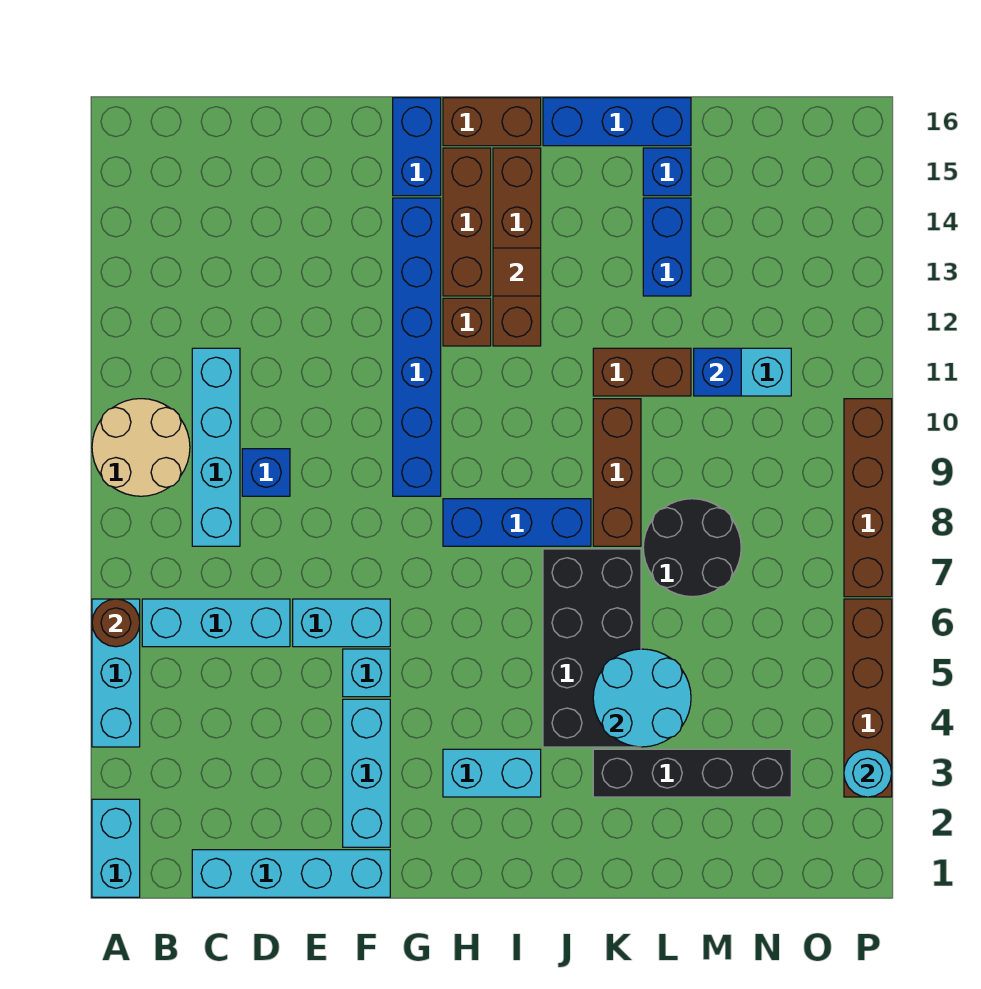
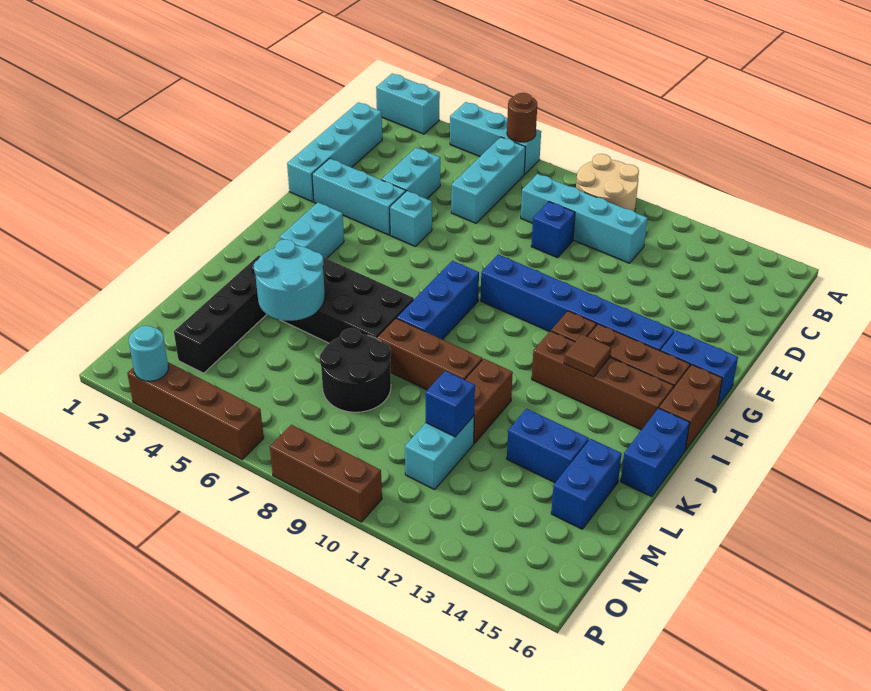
cyan 1x2 brick [293,599,390,647] -> cyan 1x2 brick moved to [382,148,440,199]
blue 1x3 brick [543,98,691,146] -> blue 1x2 brick [621,408,690,497]
blue 1x1 brick [643,148,691,196] -> blue 1x2 brick [551,439,622,529]
brown 1x4 brick [844,399,892,597] -> brown 1x3 brick [270,425,382,522]

